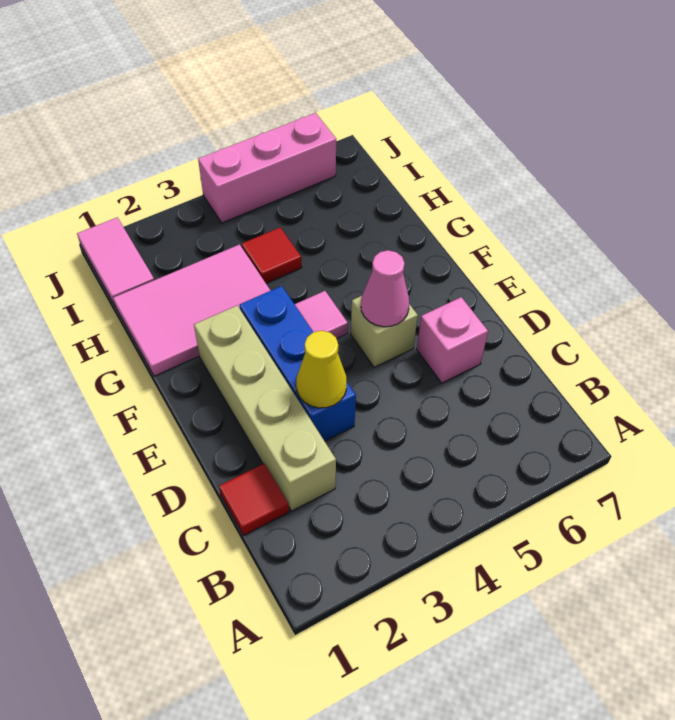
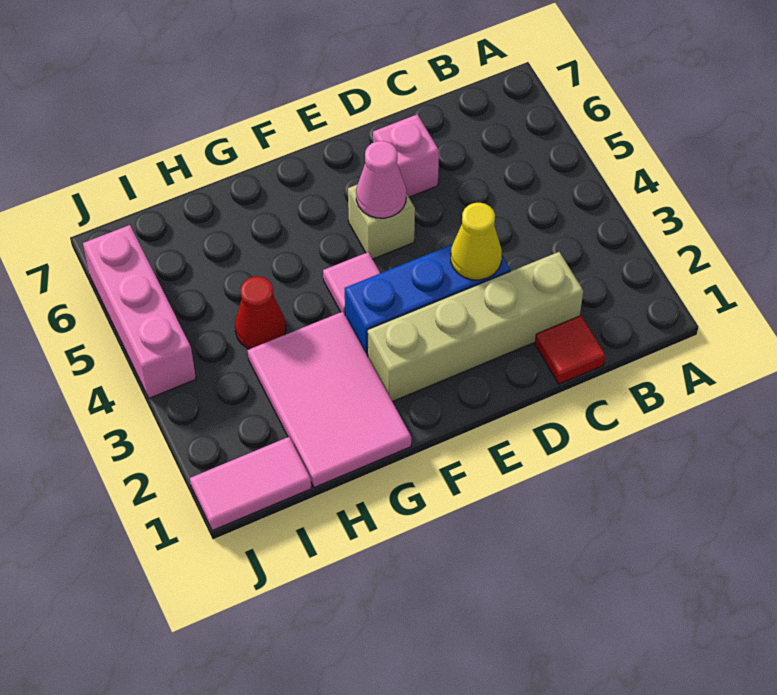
red 1x1 tile [242,227,302,283] -> red 1x1 cone [235,276,286,349]

